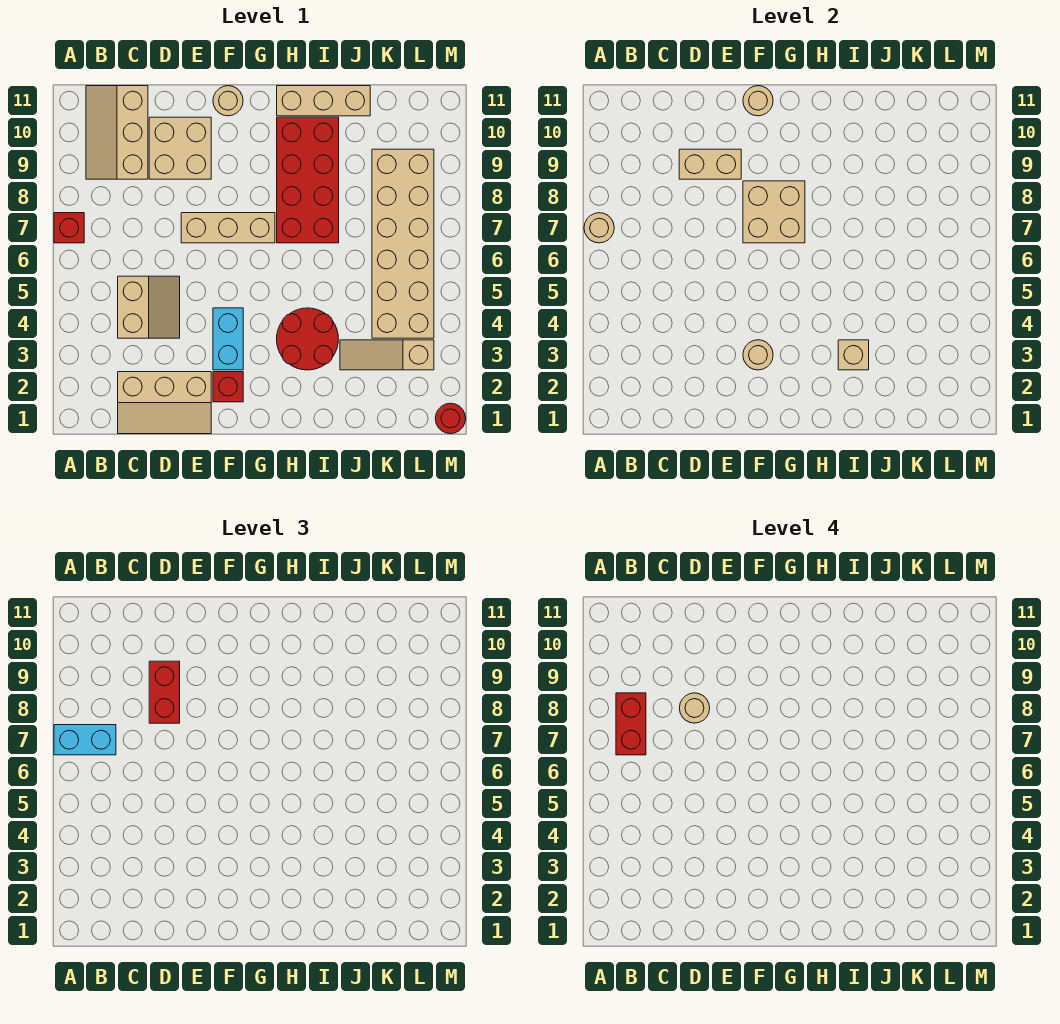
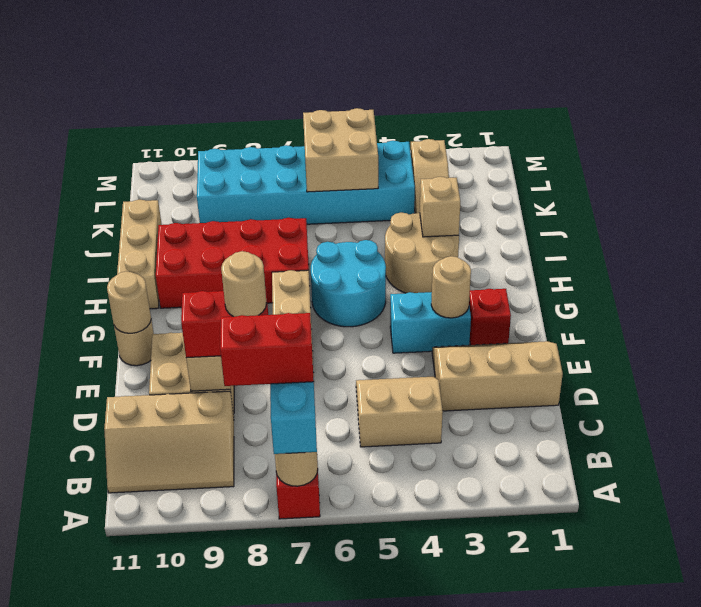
tan 2x3 slope [118,372,211,434] -> tan 2x3 slope turned to [432,341,563,411]
tan 2x2 brick [743,181,805,243] -> tan 2x2 brick moved to [303,108,378,192]
none -> cyan 2x2 round brick [311,240,386,327]
red 2x2 round brick [277,308,339,370] -> tan 2x2 round brick [385,213,459,293]
tan 2x6 brick [372,149,434,338] -> cyan 2x6 brick [197,141,415,224]
red 1x1 round brick [435,403,466,434] -> none

